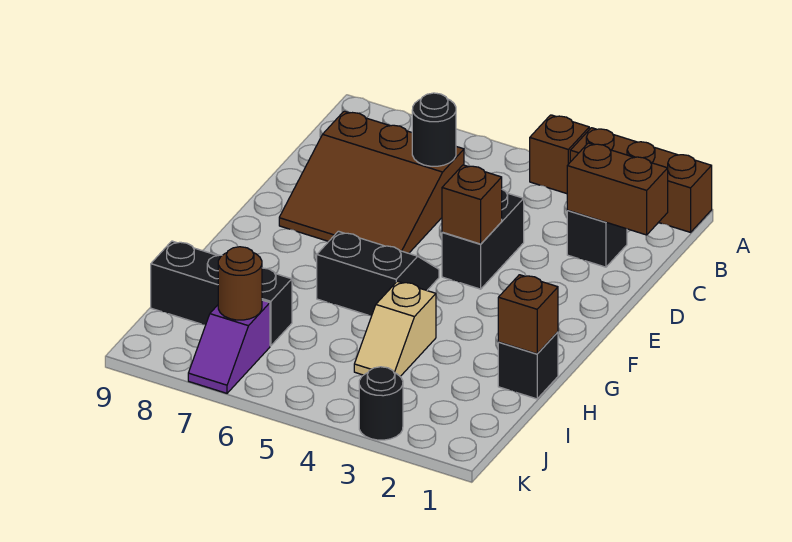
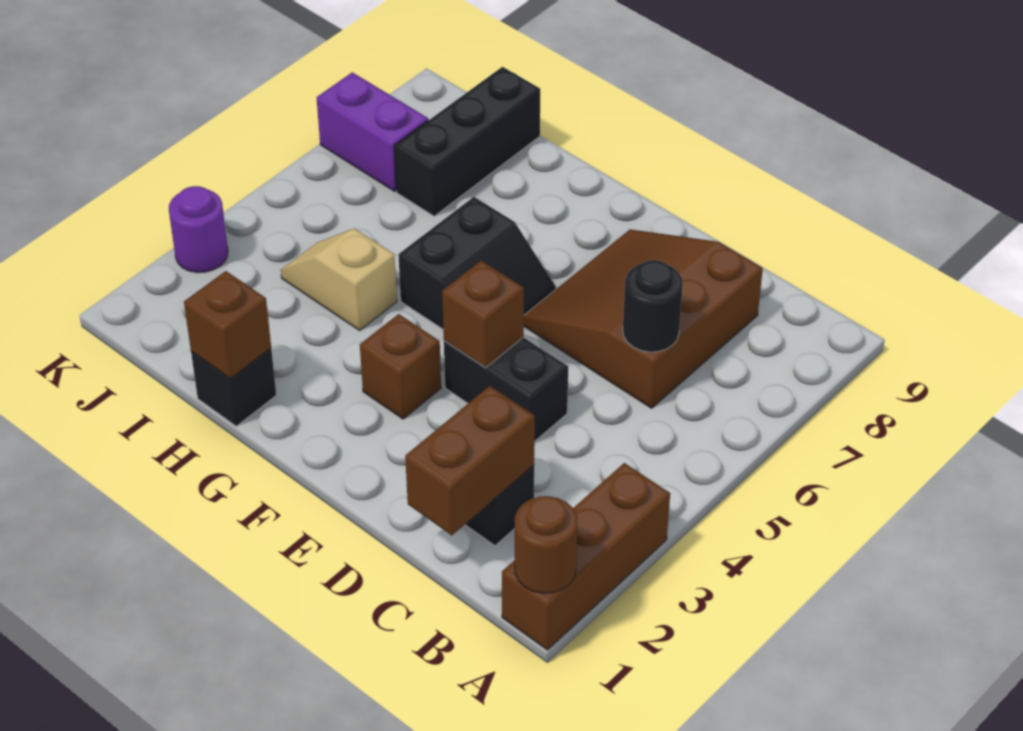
brown 1x1 brick [530,115,589,194] -> brown 1x1 brick moved to [360,314,441,419]
purple 1x2 slope [188,300,270,393] -> purple 1x2 brick [317,72,428,192]
brown 1x1 round brick [218,247,262,320] -> brown 1x1 round brick moved to [515,496,578,593]
black 1x1 round brick [359,367,403,440] -> purple 1x1 round brick [169,186,228,273]

